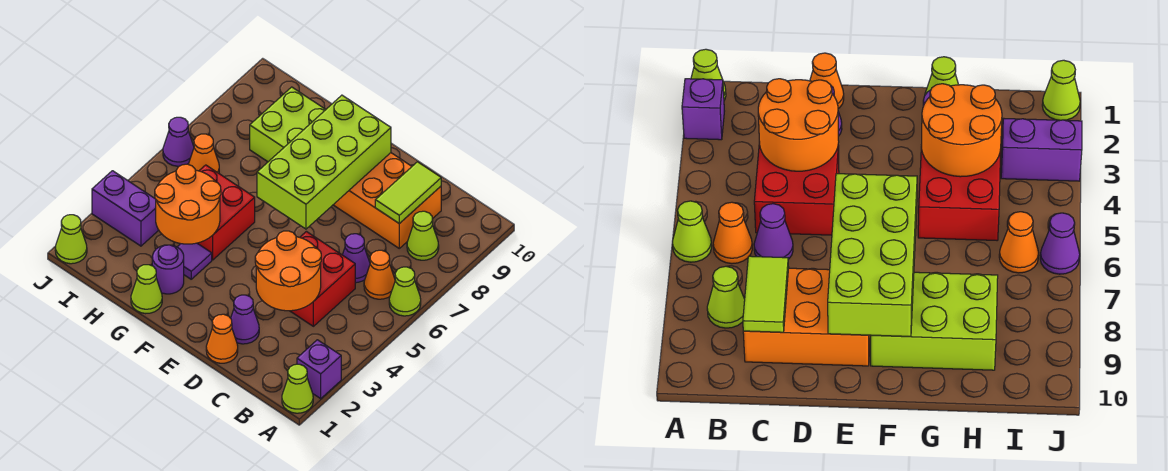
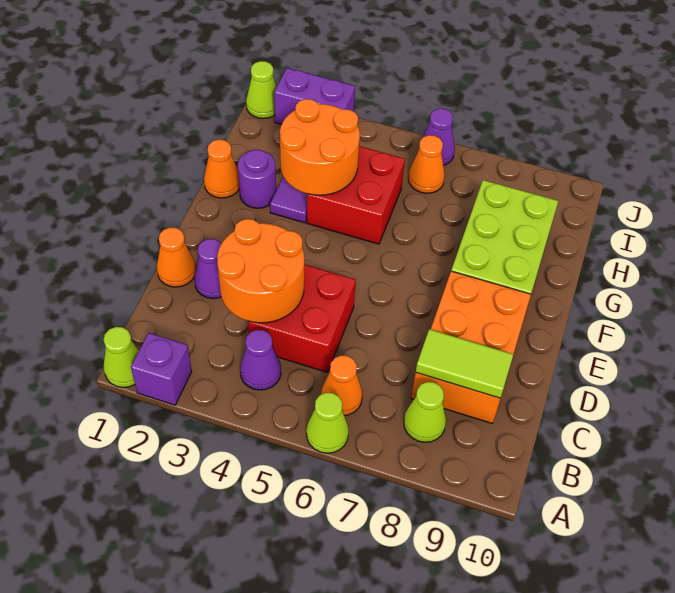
purple 1x1 cone [343,234,370,283] -> purple 1x1 cone moved to [240,330,281,390]
lime 2x4 brick [257,95,391,229] -> none
lime 1x1 cone [131,265,162,314] -> orange 1x1 cone [204,140,240,198]
purple 1x2 brick [92,171,159,246] -> purple 1x2 brick turned to [274,68,355,124]

